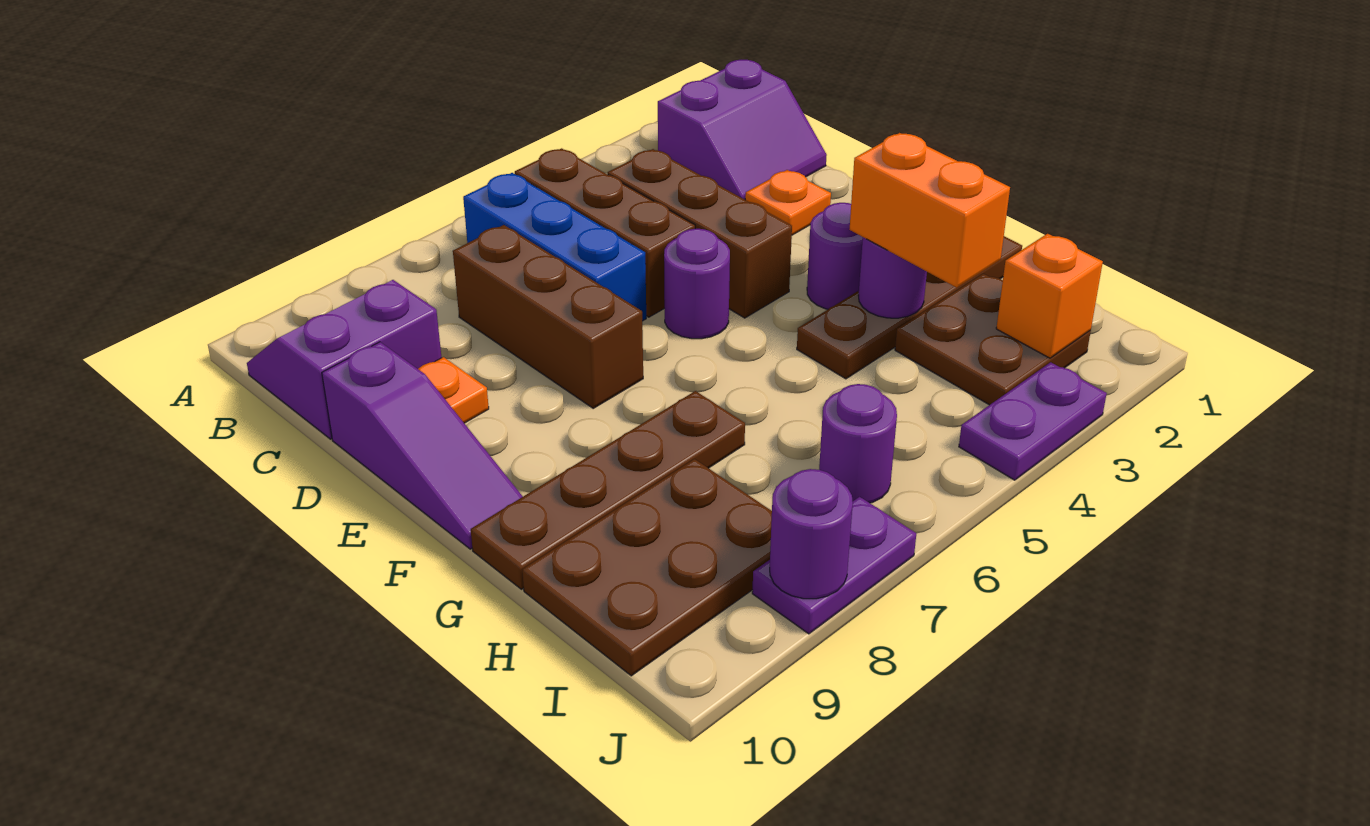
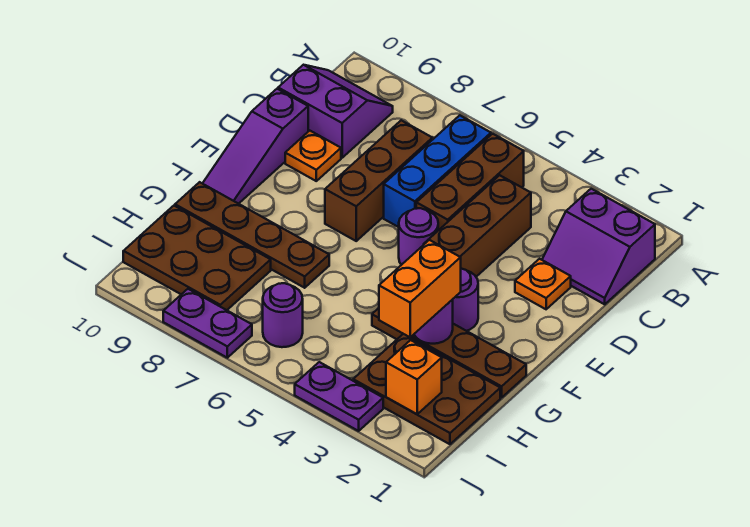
brown 2x2 plate [895,274,1091,405] -> brown 2x3 plate [353,334,500,444]
purple 1x1 round brick [770,469,853,599] -> none

